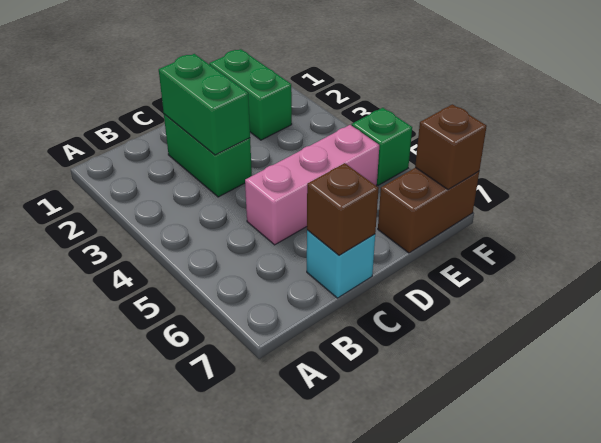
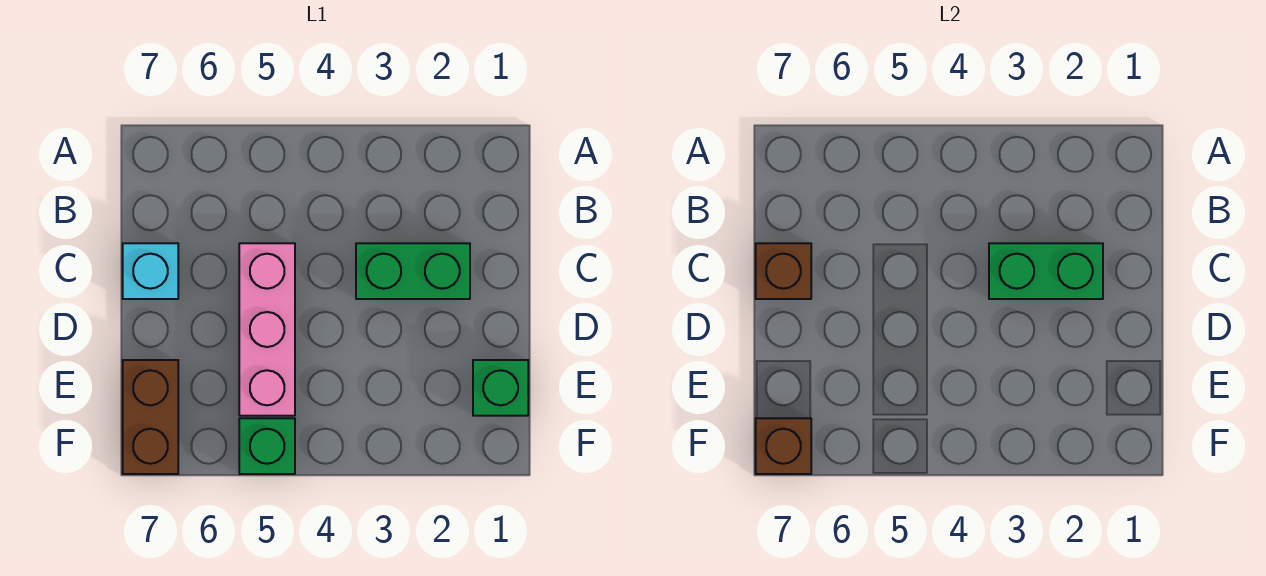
green 1x2 brick [209,49,292,140] -> green 1x1 brick [473,360,528,416]

